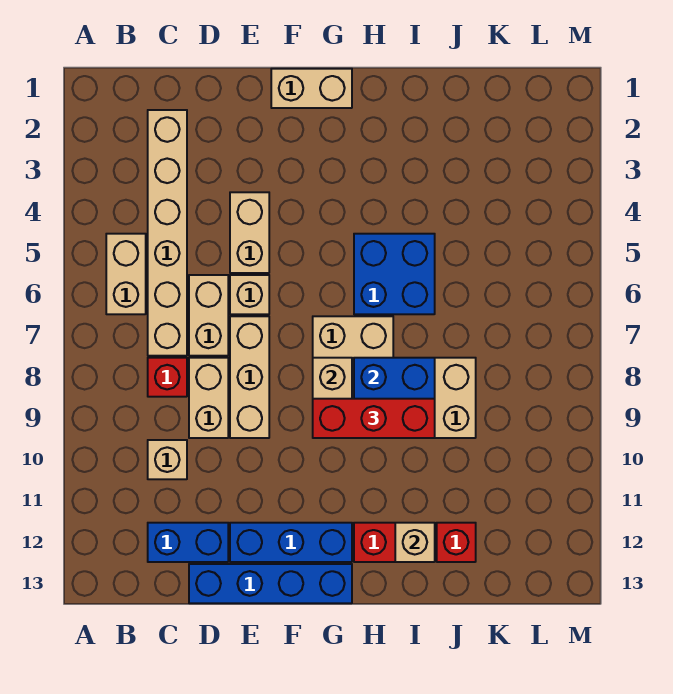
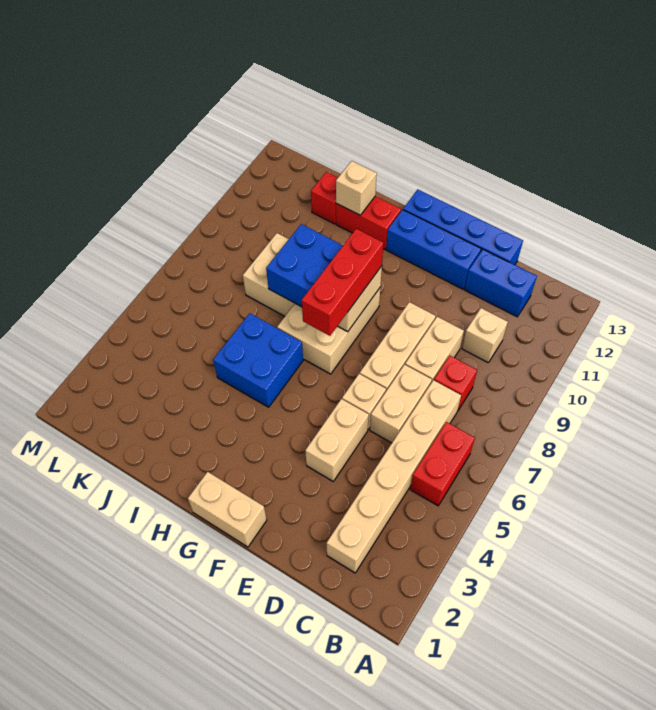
tan 1x2 brick [106,234,146,314] -> red 1x2 brick [410,422,475,506]
red 1x3 brick [313,399,435,438] -> red 1x3 brick turned to [302,229,383,336]

